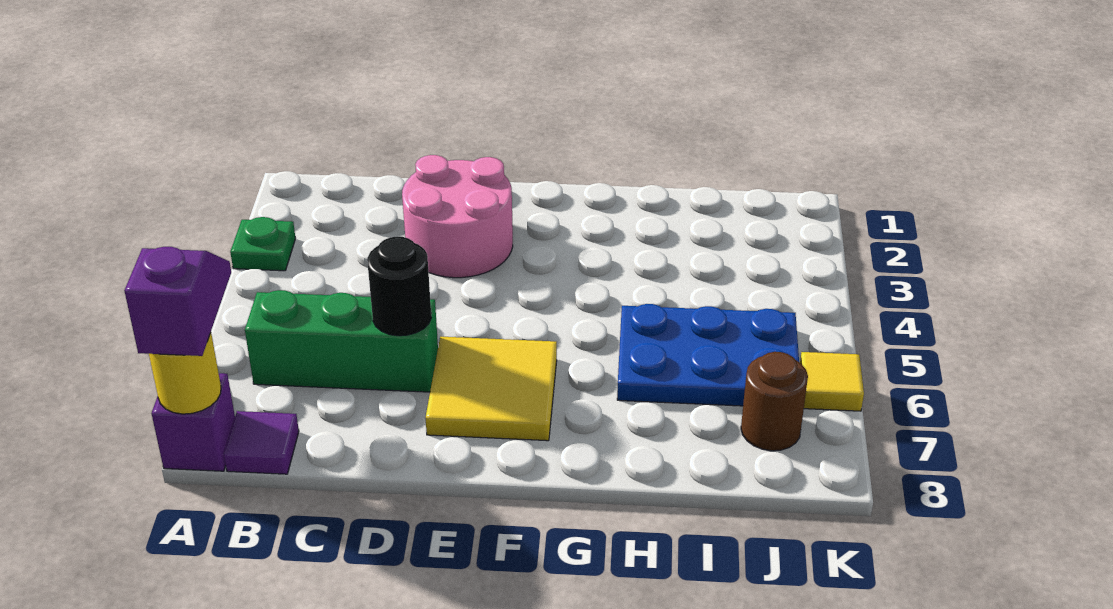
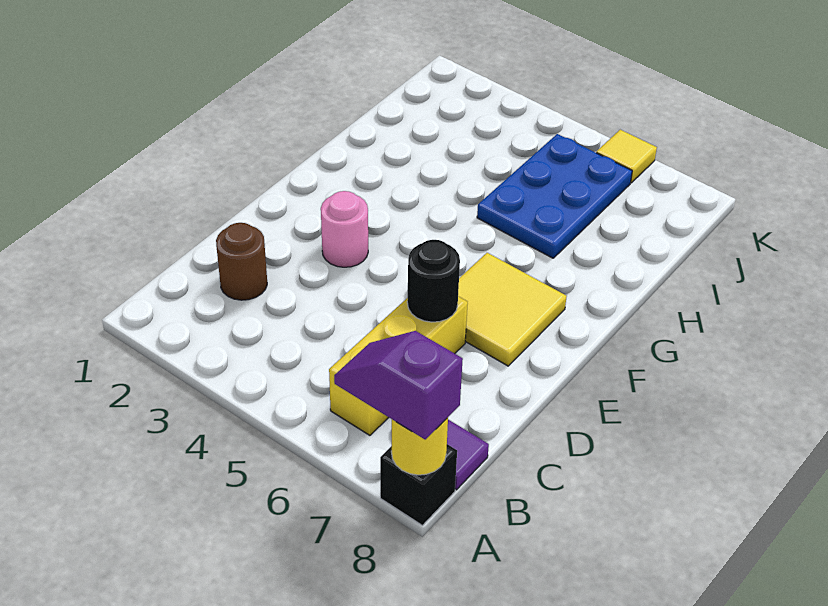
green 1x1 plate [230,217,296,271] -> none
purple 1x1 brick [152,373,235,471] -> black 1x1 brick [380,444,457,525]
green 1x3 brick [245,290,438,392] -> yellow 1x3 brick [329,296,468,435]
pink 2x2 round brick [402,155,513,278] -> pink 1x1 round brick [321,191,368,267]
brown 1x1 round brick [741,352,808,451] -> brown 1x1 round brick moved to [216,223,267,300]

